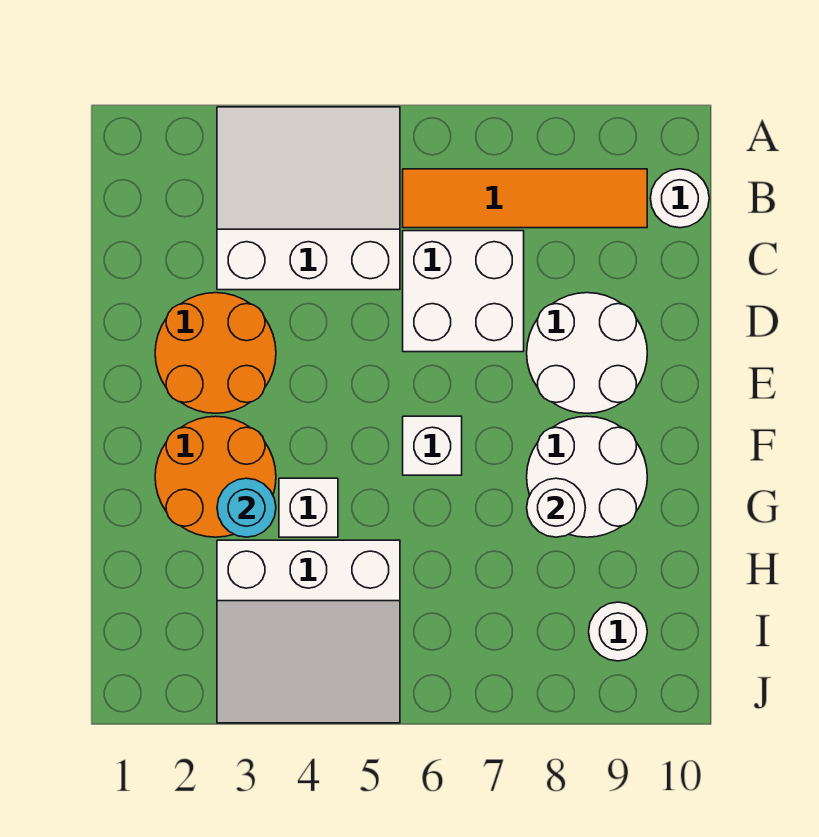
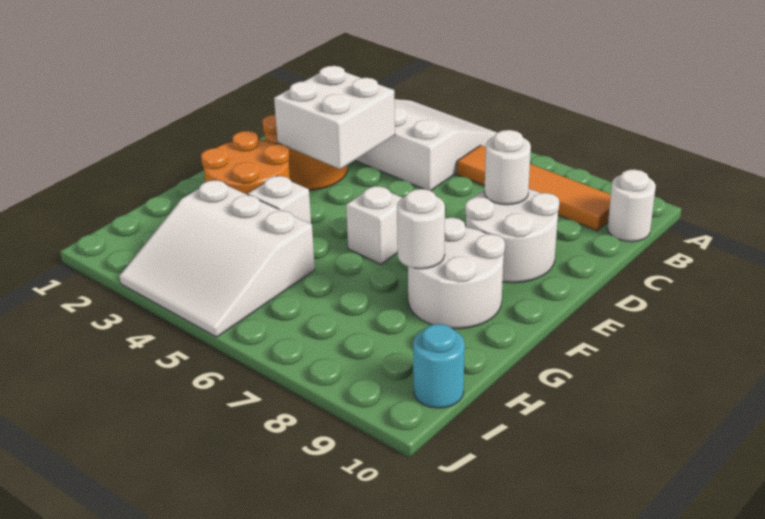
white 2x2 brick [403,231,524,352] -> white 2x2 brick moved to [274,66,395,169]
cyan 1x1 round brick [217,478,276,537] -> cyan 1x1 round brick moved to [413,324,465,408]
white 1x1 round brick [589,602,647,661] -> white 1x1 round brick moved to [484,130,531,205]

